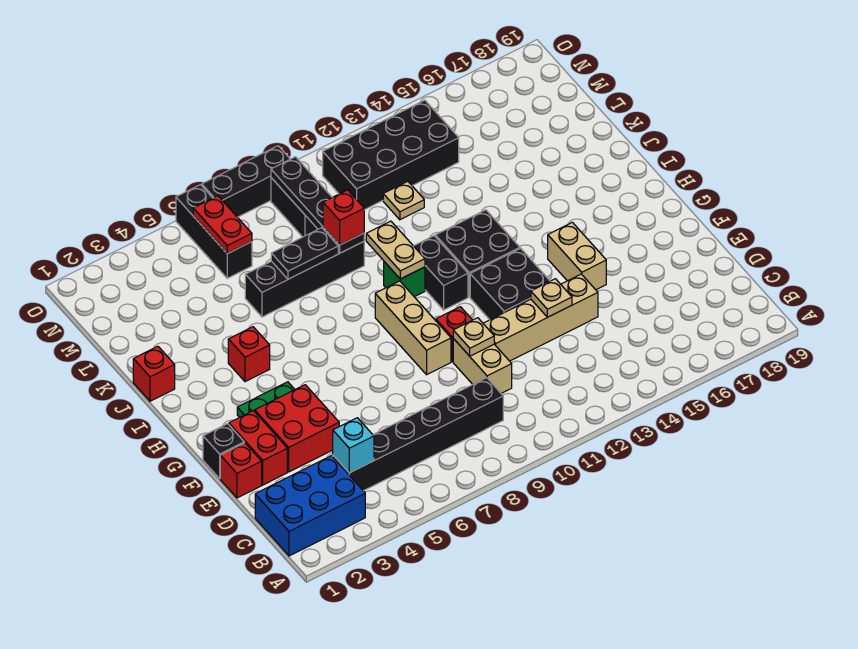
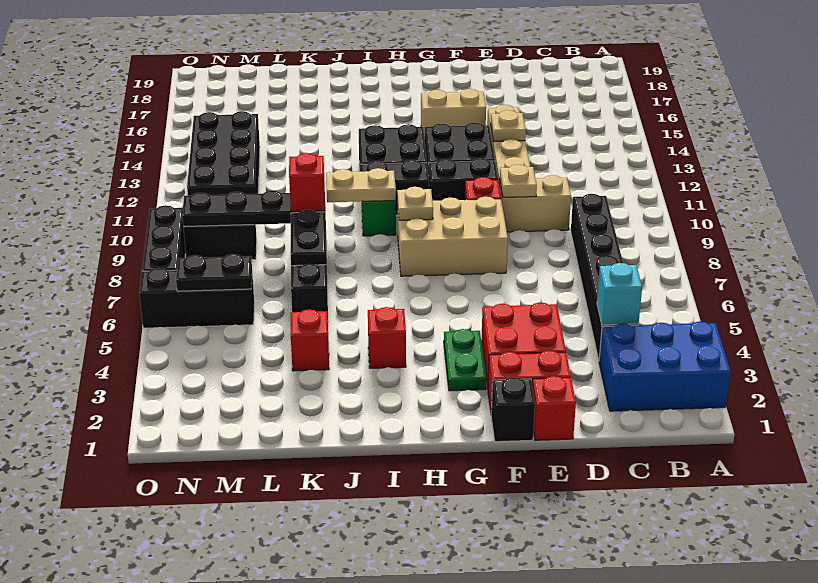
blue 2x3 brick [255,456,365,556] -> blue 2x3 brick turned to [599,321,731,411]
tan 1x3 brick [375,281,451,375] -> tan 2x3 brick [398,197,508,276]
none -> black 1x2 brick [428,158,498,201]
red 1x1 brick [133,346,175,401] -> red 1x1 brick moved to [291,309,329,371]
tan 1x1 plate [383,181,424,220] -> tan 1x1 plate moved to [397,187,433,220]
red 1x2 plate [193,196,252,254] -> black 1x2 plate [176,254,252,291]

